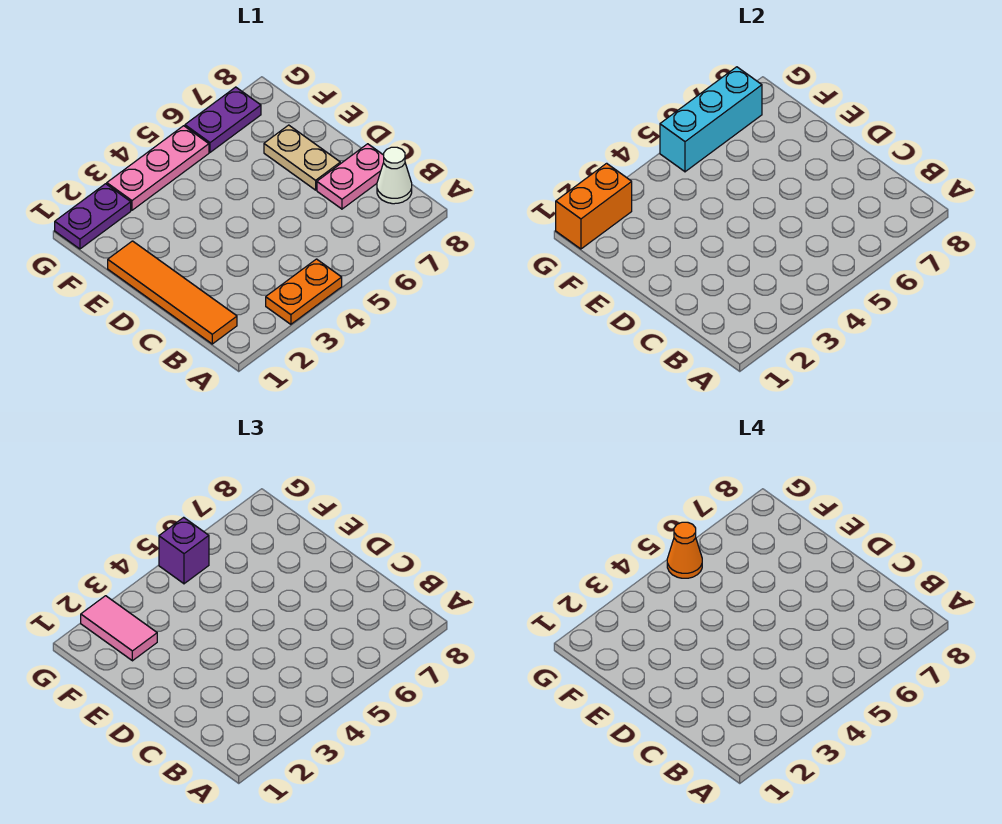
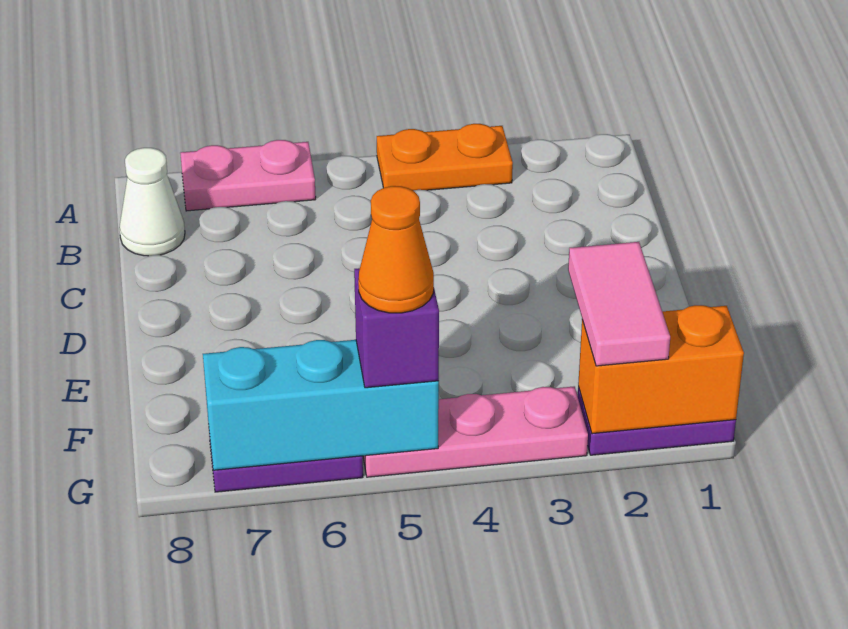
orange 1x4 tile [108,241,237,344] -> none
pink 1x2 plate [317,144,384,209] -> pink 1x2 plate moved to [180,140,316,211]
tan 1x2 plate [264,125,340,190] -> none

